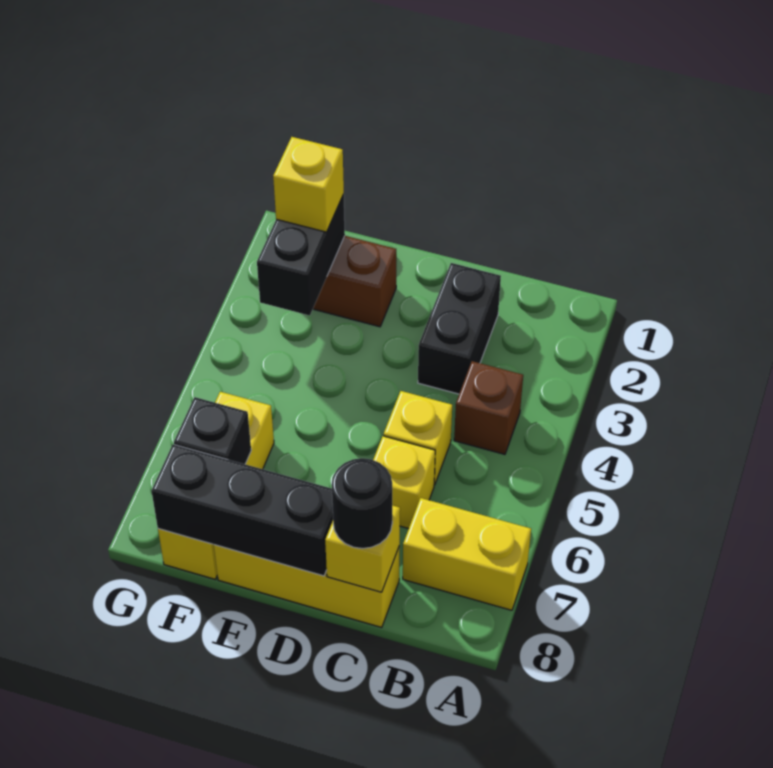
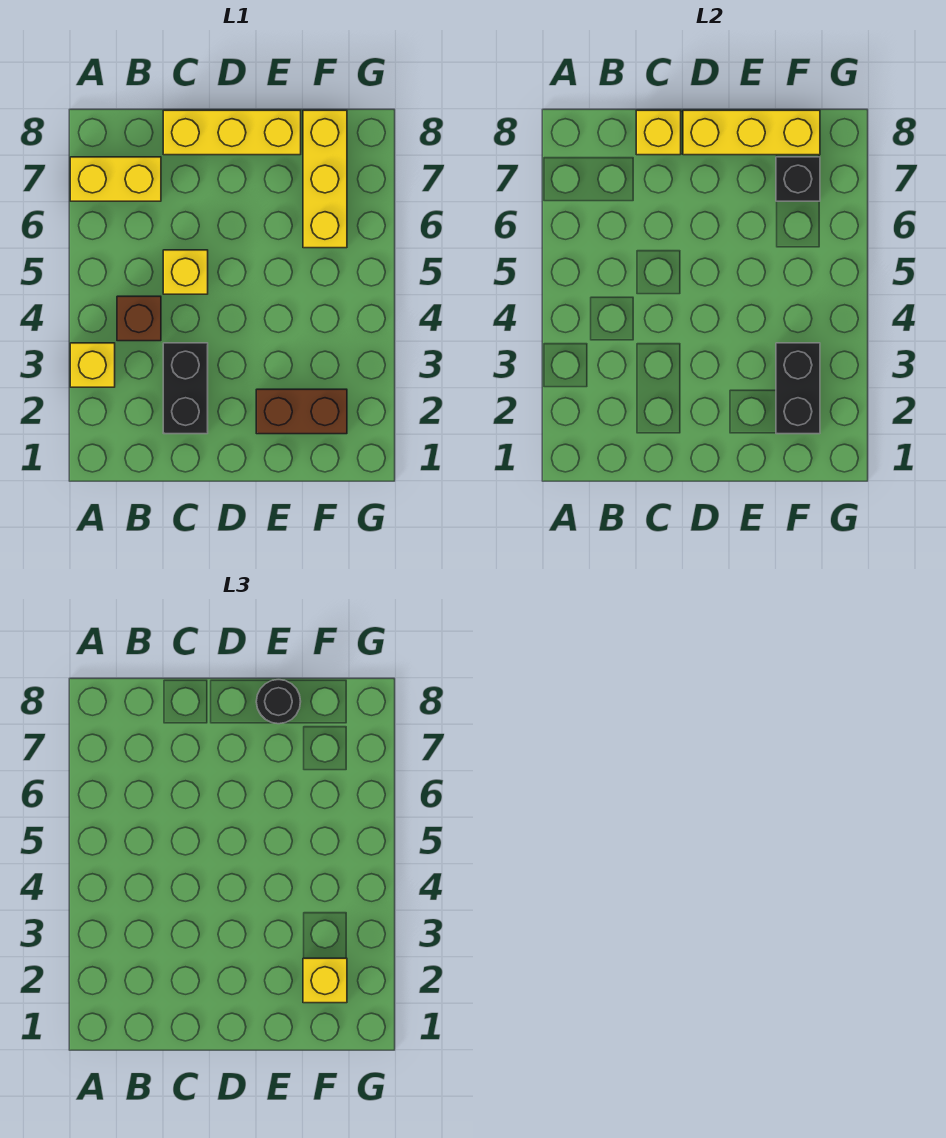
yellow 1x1 brick [373,436,435,529] -> yellow 1x1 brick moved to [70,343,115,387]
black 1x1 round brick [332,458,392,548] -> black 1x1 round brick moved to [256,680,301,724]
black 1x3 brick [152,444,333,576] -> yellow 1x3 brick [683,110,820,155]

